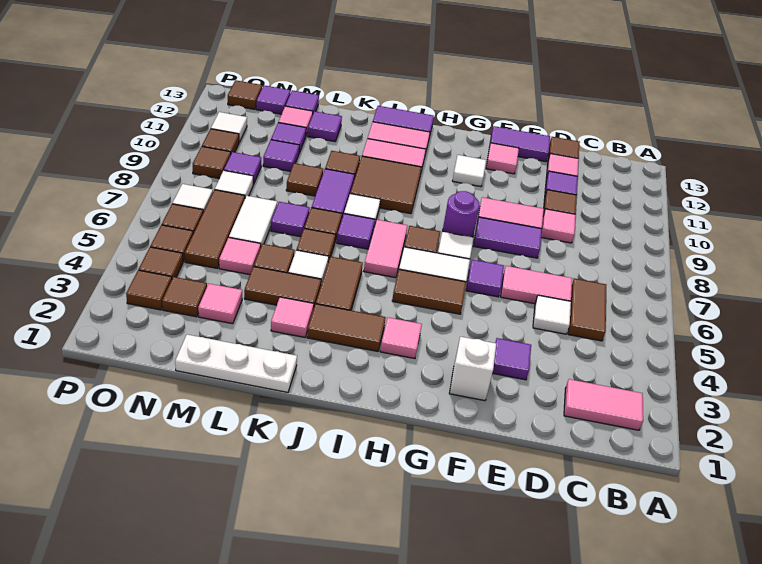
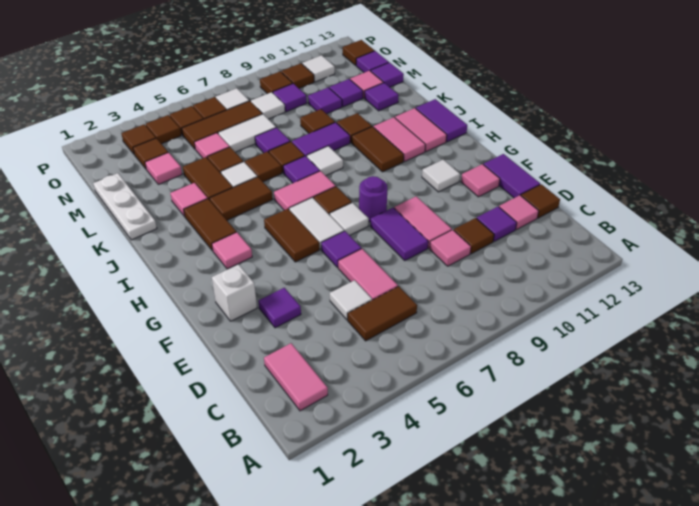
brown 2x2 tile [350,156,422,214] -> brown 1x2 tile [352,127,404,172]

